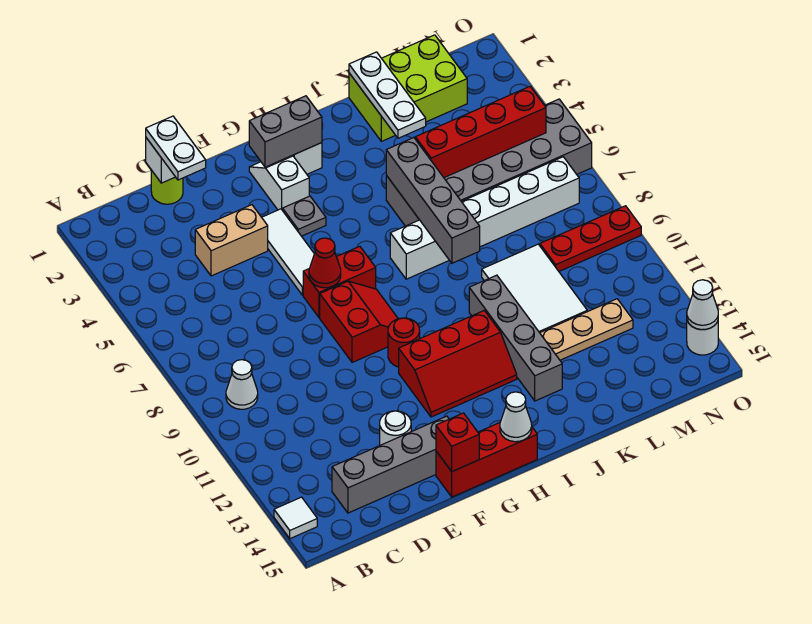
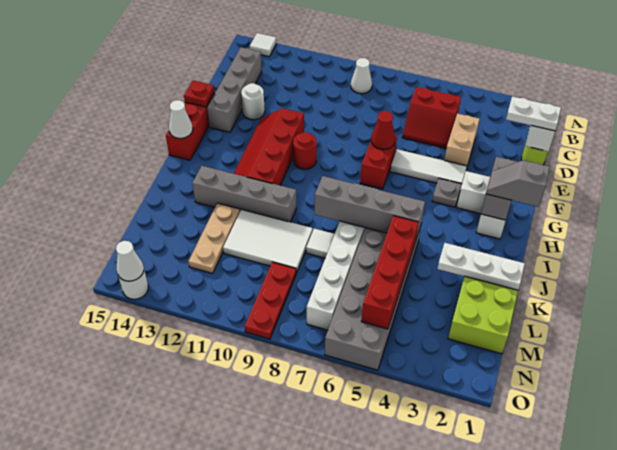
red 2x2 slope [320,281,398,363] -> red 2x2 slope moved to [402,87,461,148]
red 1x1 brick [436,413,479,472] -> red 1x1 plate [184,81,214,107]
red 2x3 slope [399,311,517,417] -> red 2x4 slope [234,108,304,185]
none -> grey 1x2 slope [486,160,550,207]
none -> white 1x1 tile [306,229,334,258]

